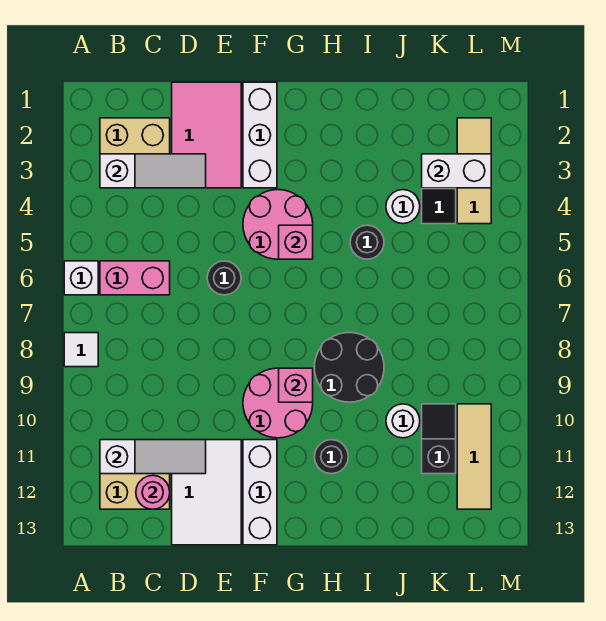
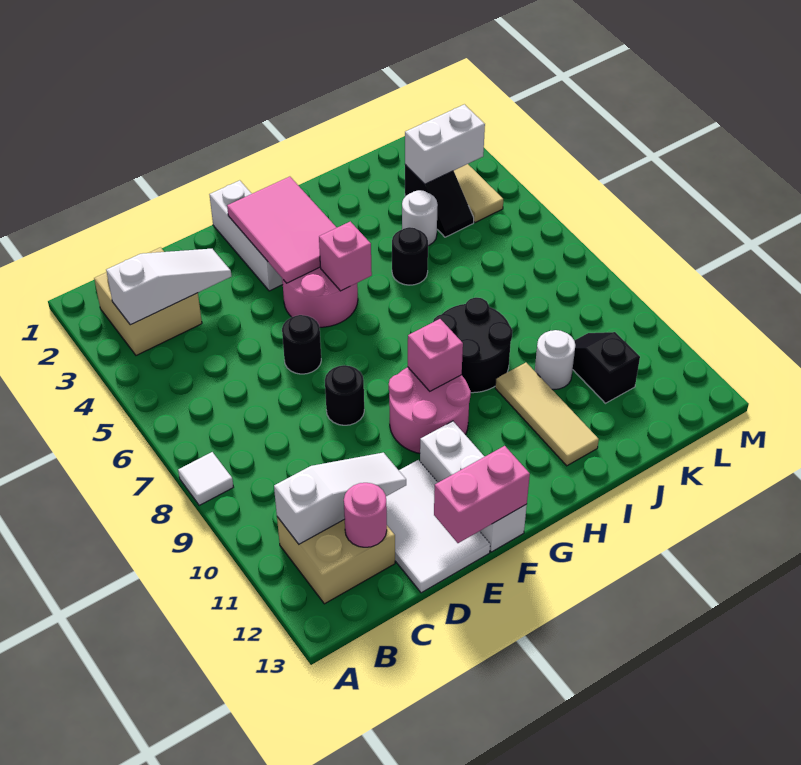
white 1x1 brick [64,261,98,295] -> none
pink 1x2 brick [100,261,170,295] -> pink 1x2 brick moved to [434,446,530,543]
pink 2x3 tile [172,82,241,188] -> pink 2x3 tile moved to [227,177,337,283]
black 1x1 round brick [314,440,348,474] -> black 1x1 round brick moved to [325,365,364,425]
tan 1x3 tile [457,404,491,509] -> tan 1x3 tile moved to [495,363,599,466]

